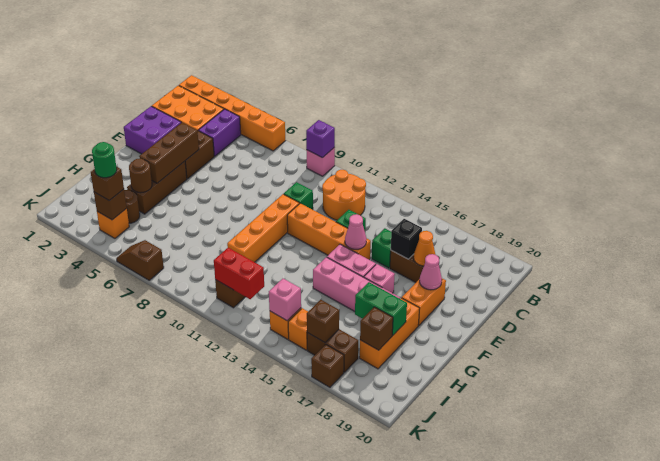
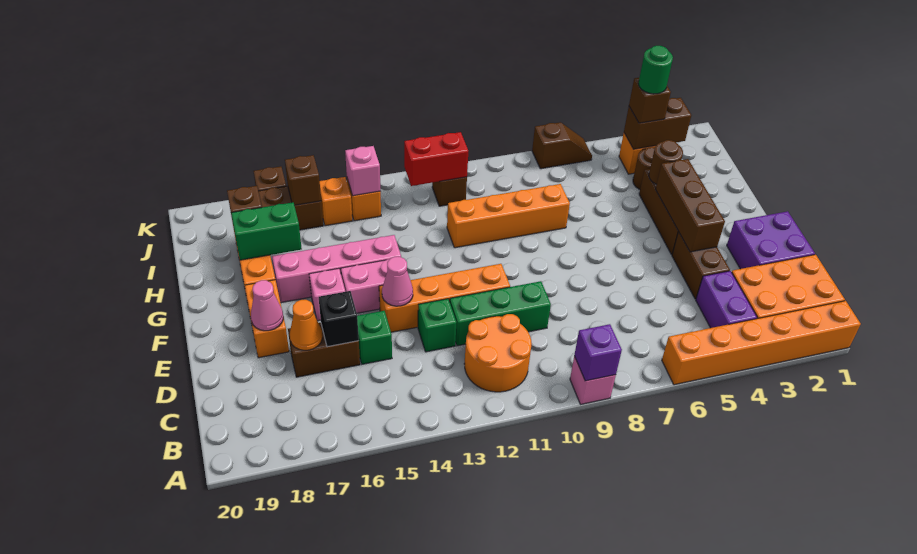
green 1x1 brick [284,182,313,210] -> green 1x3 brick [450,281,551,346]
orange 1x4 brick [227,194,299,262] -> orange 1x4 brick turned to [447,184,570,248]
brown 1x1 brick [94,189,127,220] -> brown 1x2 brick [624,98,691,149]

